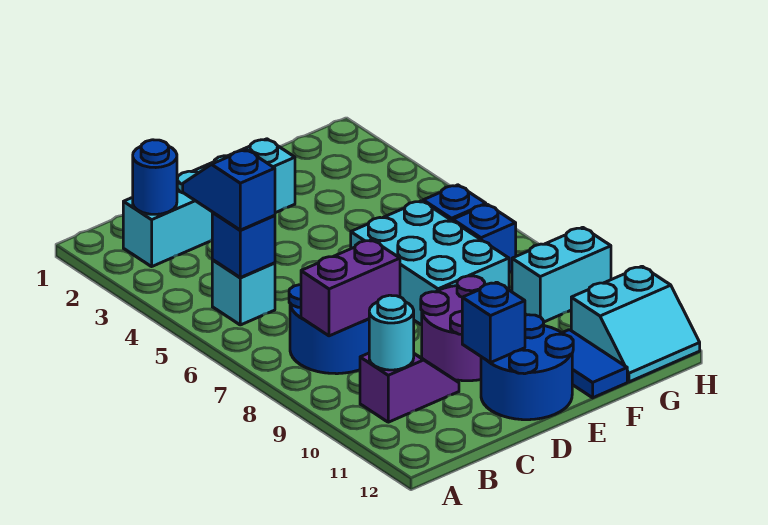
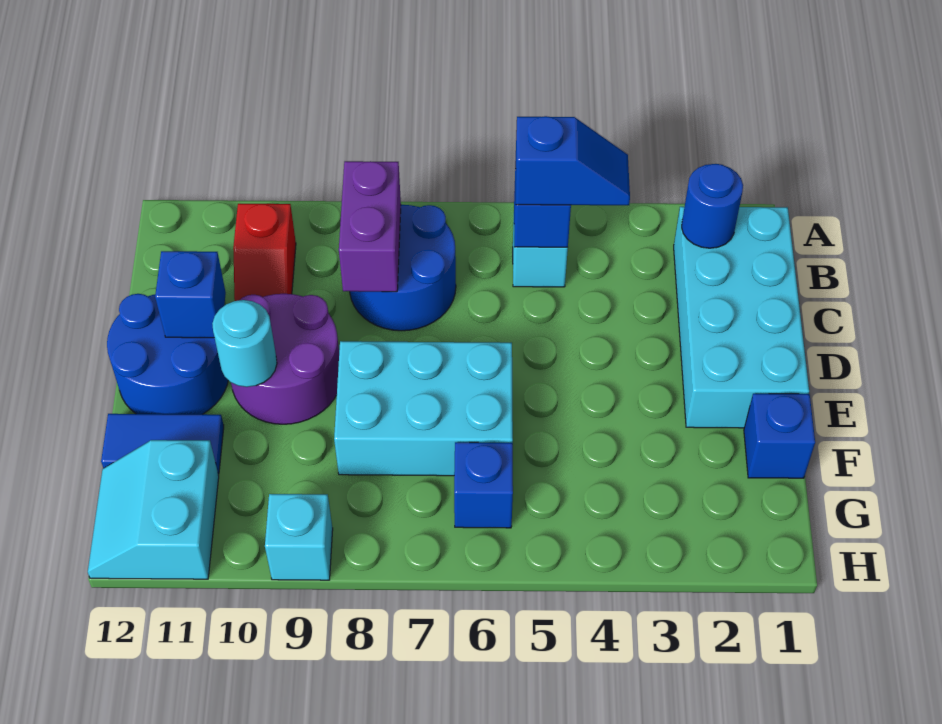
cyan 1x4 brick [123,139,295,267] -> cyan 2x4 brick [674,207,809,428]
purple 1x2 slope [360,353,459,422] -> red 1x2 slope [233,204,296,301]
cyan 1x1 round brick [369,295,414,370] -> cyan 1x1 round brick moved to [212,300,277,387]
blue 1x1 brick [453,204,516,273] -> blue 1x1 brick moved to [744,394,815,478]
cyan 1x2 brick [512,227,611,322] -> cyan 1x1 brick [265,494,333,580]

